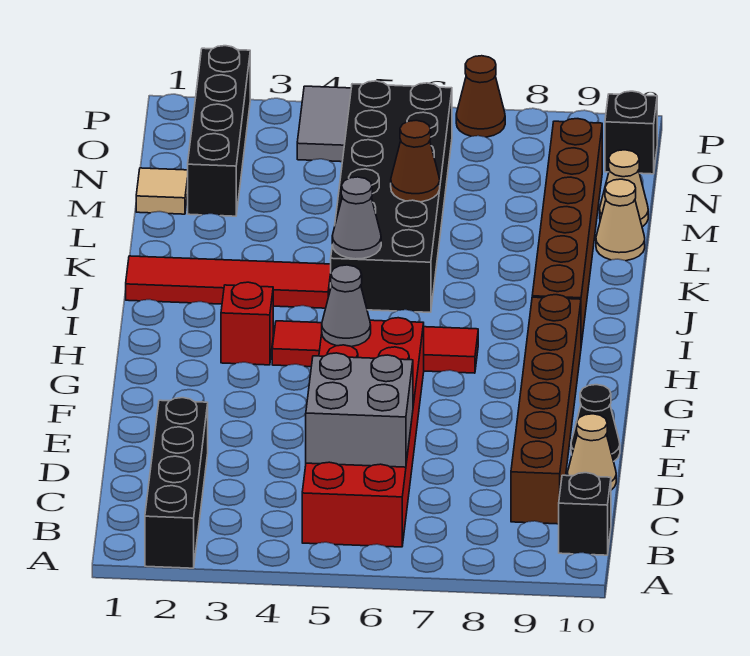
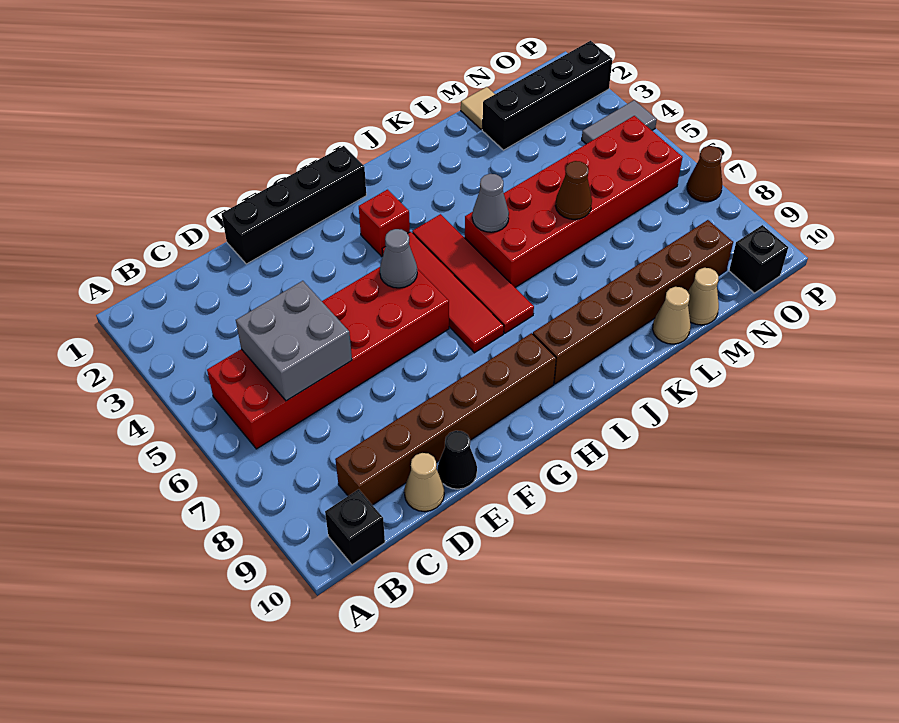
black 1x4 brick [145,398,208,568] -> black 1x4 brick moved to [222,146,366,264]
red 1x4 tile [126,256,331,308] -> red 1x4 tile moved to [412,214,534,333]
black 2x6 brick [331,81,452,312] -> red 2x6 brick [465,116,683,287]

